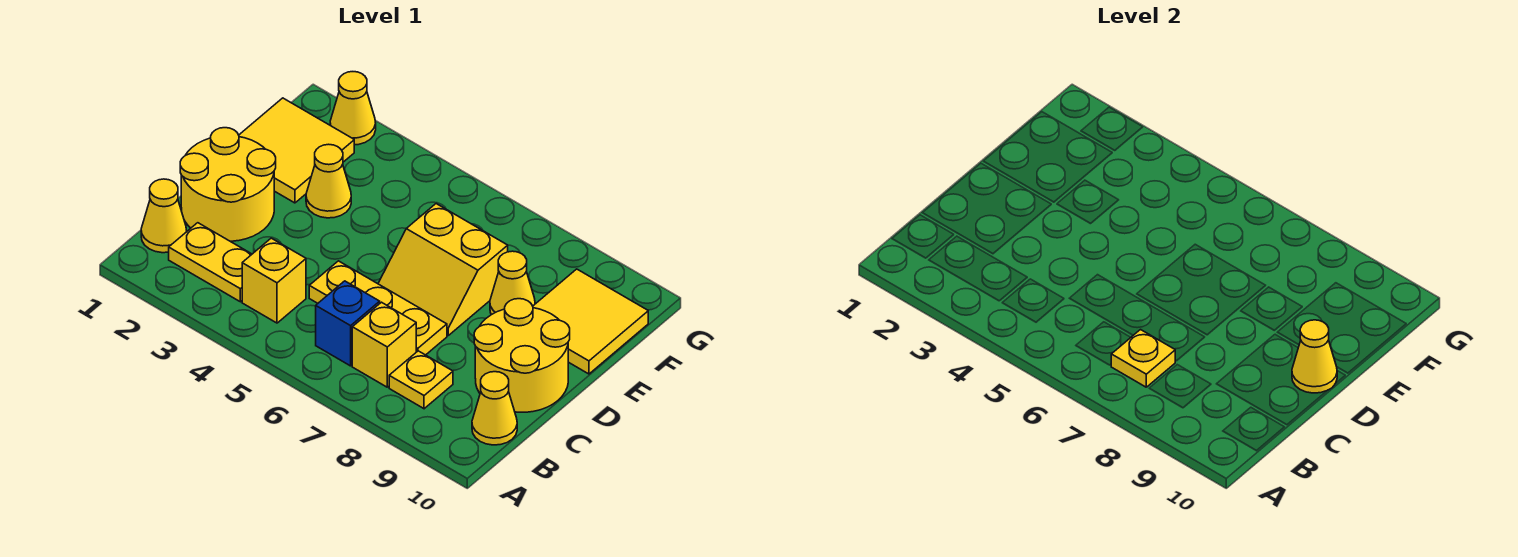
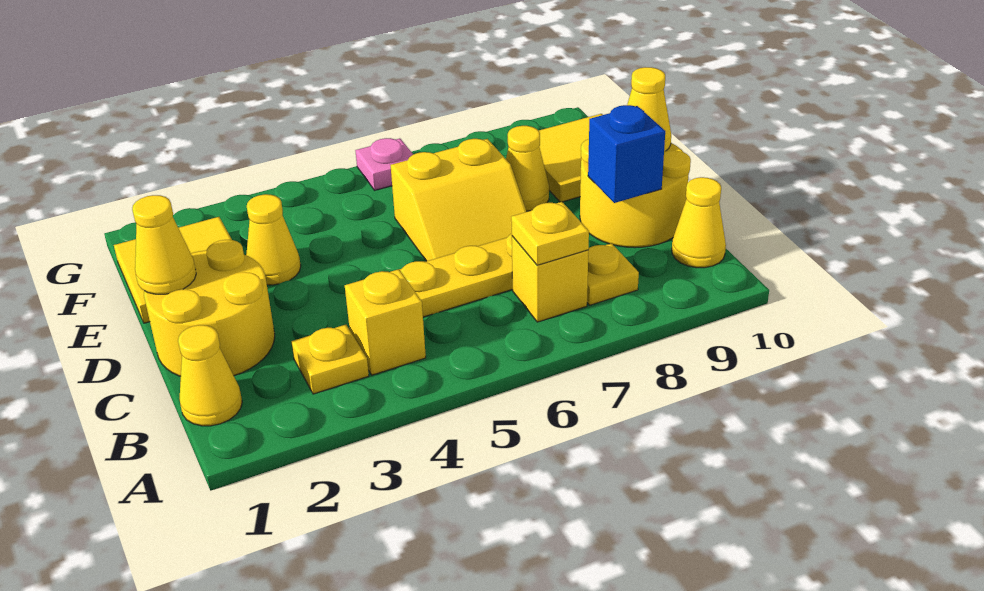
yellow 1x2 plate [169,223,252,302] -> yellow 1x1 plate [291,325,369,394]
blue 1x1 brick [316,281,380,366] -> blue 1x1 brick moved to [588,105,665,203]
yellow 1x1 cone [330,72,376,145] -> yellow 1x1 cone moved to [132,195,196,294]
none -> pink 1x1 plate [355,138,413,190]

